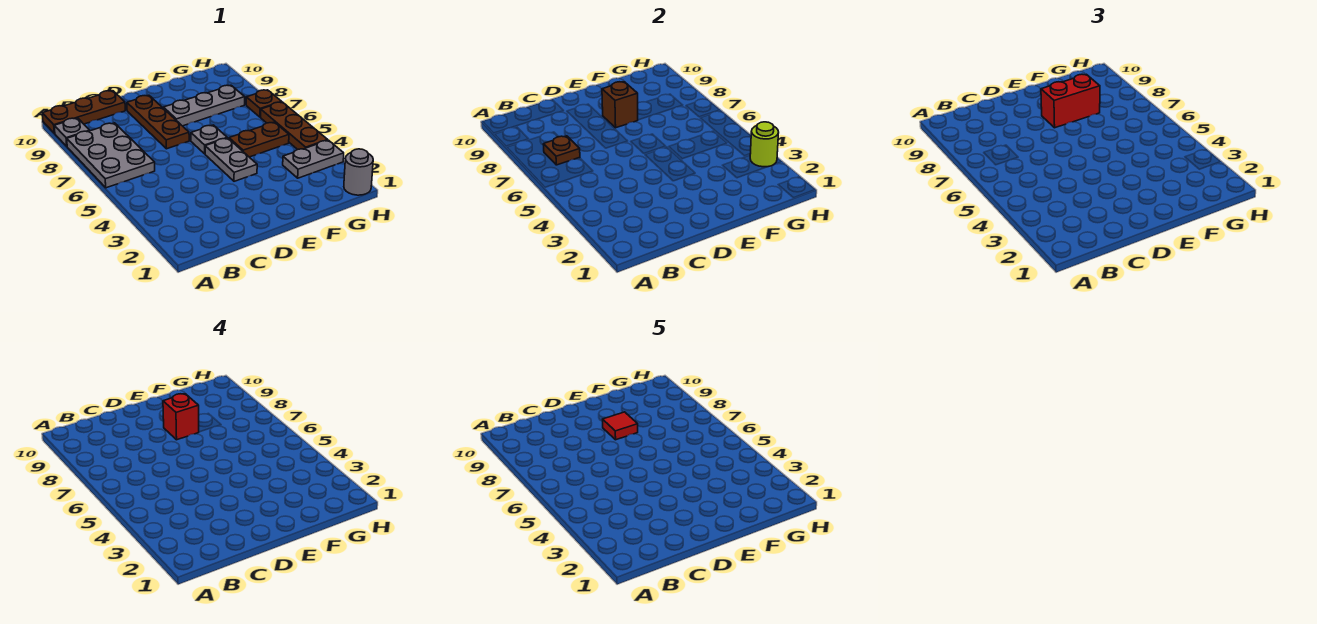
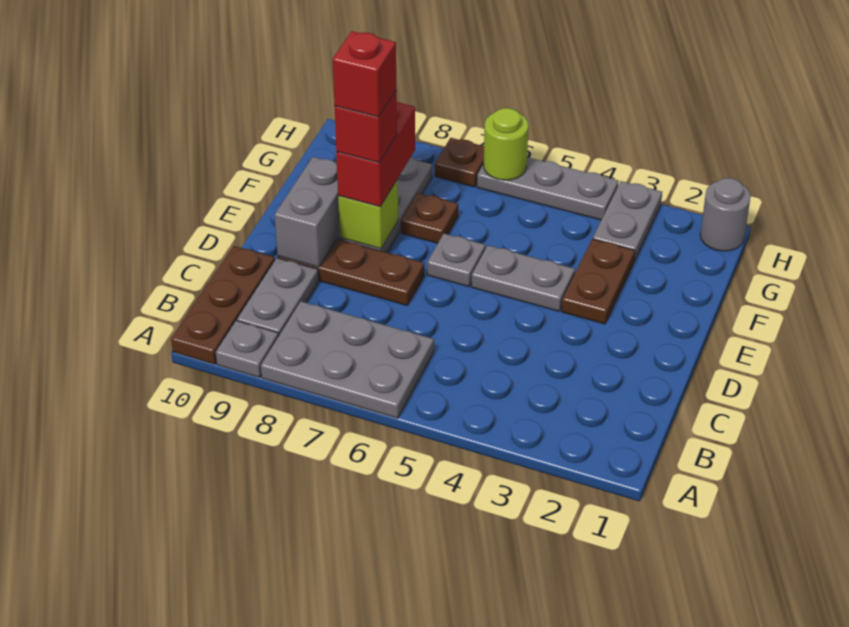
brown 1x1 plate [543,136,580,165] -> brown 1x1 plate moved to [401,193,458,243]
none -> grey 1x2 plate [237,258,319,335]
none -> grey 1x2 brick [275,157,340,267]
brown 1x1 brick [602,82,638,128] -> lime 1x1 brick [338,179,398,249]
red 1x1 tile [603,412,638,440] -> red 1x1 brick [333,31,396,117]
brown 1x2 plate [229,122,289,157] -> brown 1x2 plate moved to [562,239,635,324]
lime 1x1 round brick [750,122,779,167] -> lime 1x1 round brick moved to [484,108,529,180]
brown 1x3 plate [261,102,327,150] -> grey 1x3 plate [477,157,619,220]

